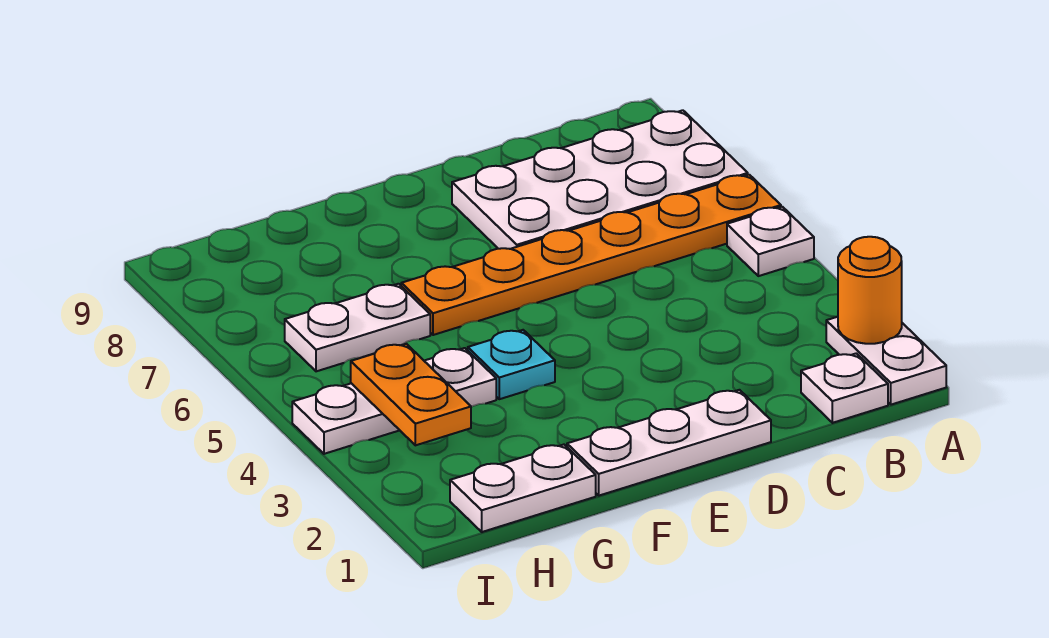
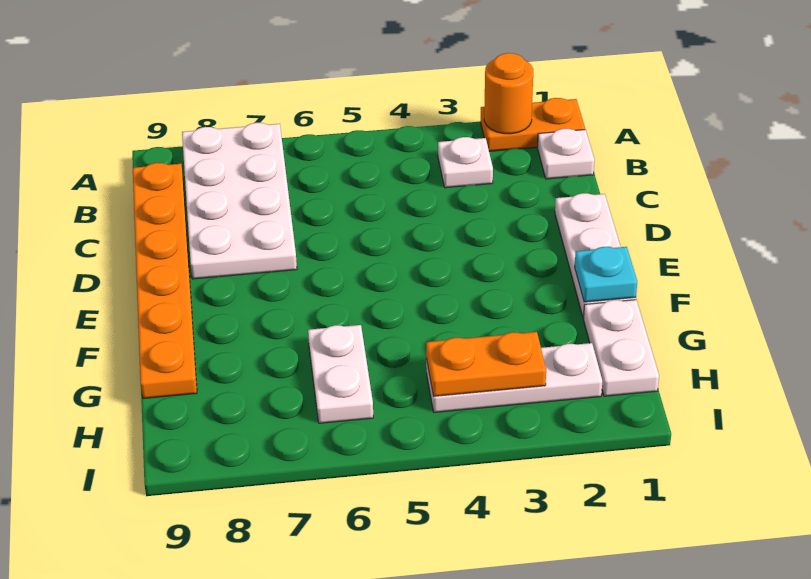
white 1x2 plate [826,317,946,405] -> orange 1x2 plate [480,98,585,151]
white 1x1 plate [727,207,814,276] -> white 1x1 plate moved to [438,137,493,188]
orange 1x6 plate [401,175,781,335] -> orange 1x6 plate moved to [133,163,197,398]
cyan 1x1 plate [468,330,555,399] -> cyan 1x1 plate moved to [575,247,637,302]
white 1x3 plate [292,348,496,454] -> white 1x3 plate turned to [426,343,602,412]

